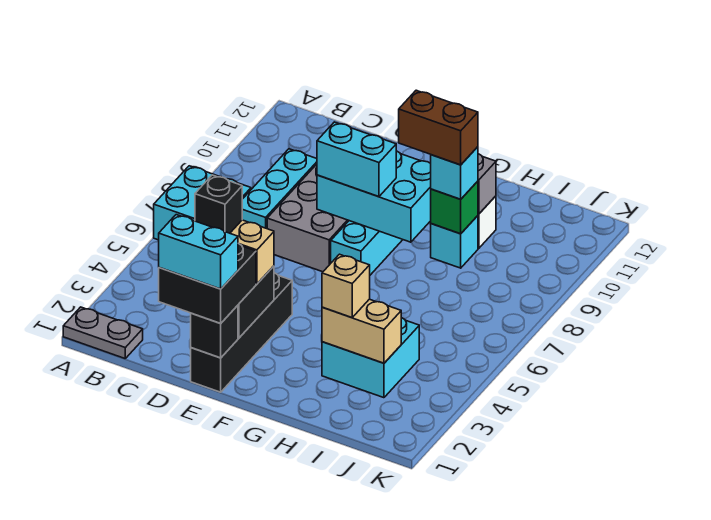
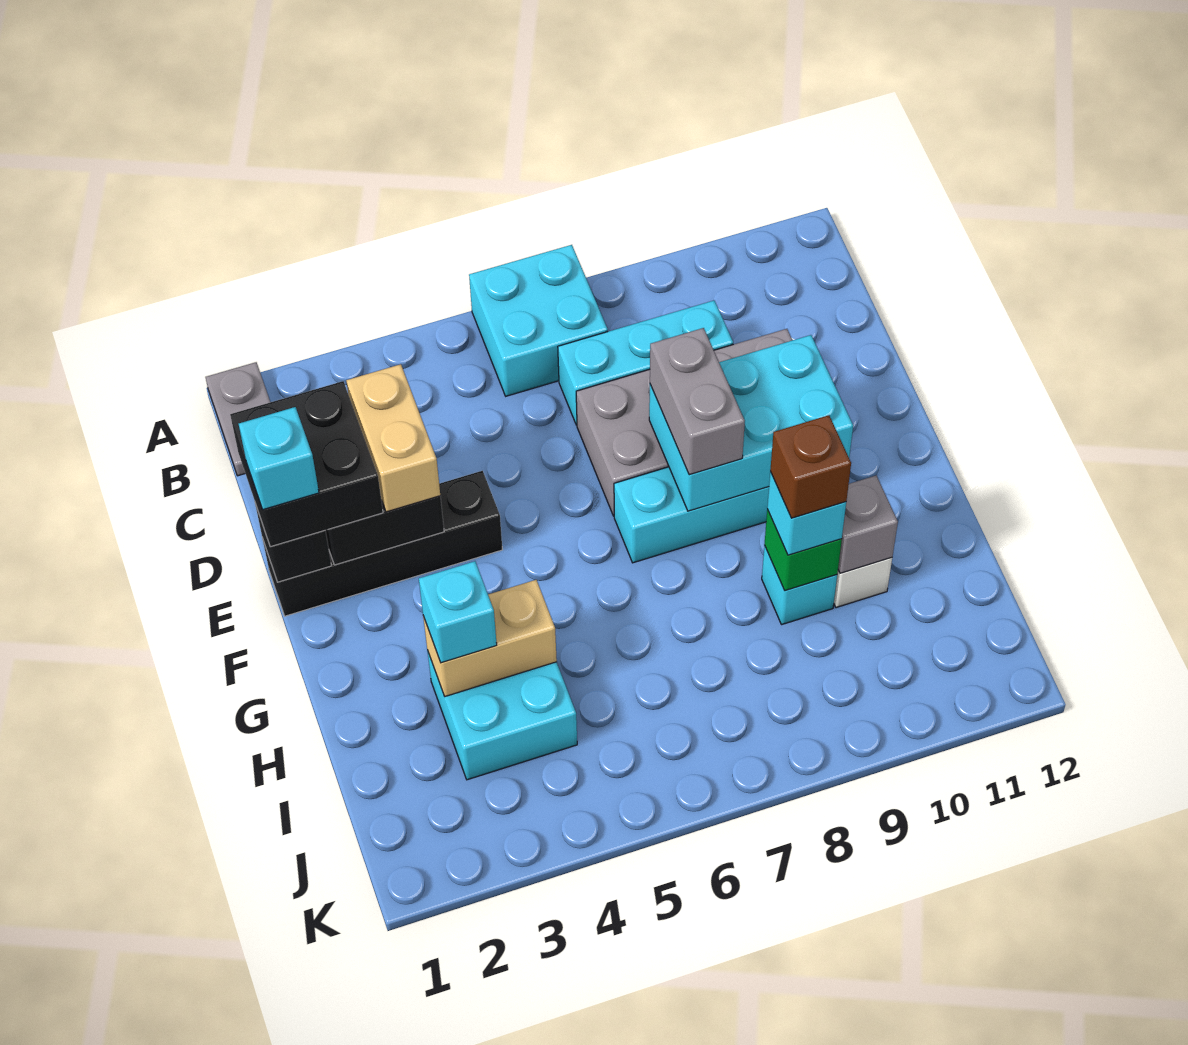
cyan 1x2 brick [159,215,238,289] -> cyan 1x1 brick [239,407,319,510]
black 1x1 brick [195,175,242,233] -> none
cyan 2x3 brick [317,151,431,242] -> cyan 2x3 brick turned to [649,335,853,511]
cyan 1x2 brick [317,122,396,197] -> grey 1x2 brick [650,328,745,475]
brown 1x2 brick [399,90,478,165] -> brown 1x1 brick [770,415,851,518]
tan 1x2 brick [322,299,401,363] -> tan 1x2 brick turned to [423,580,557,696]
tan 1x1 brick [322,254,370,318] -> cyan 1x1 brick [419,561,497,663]

